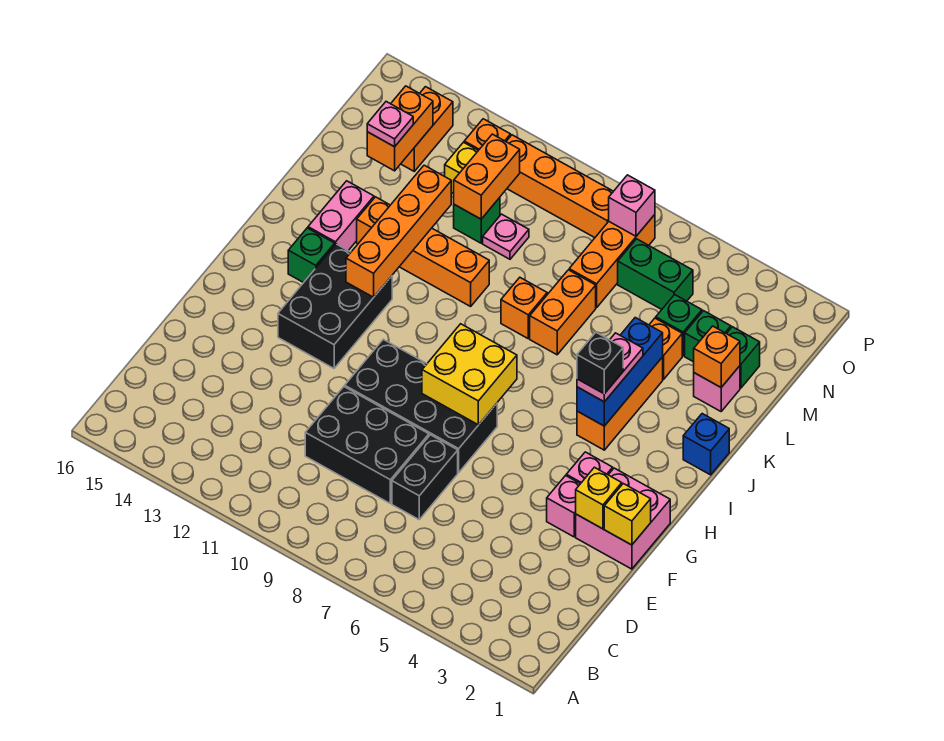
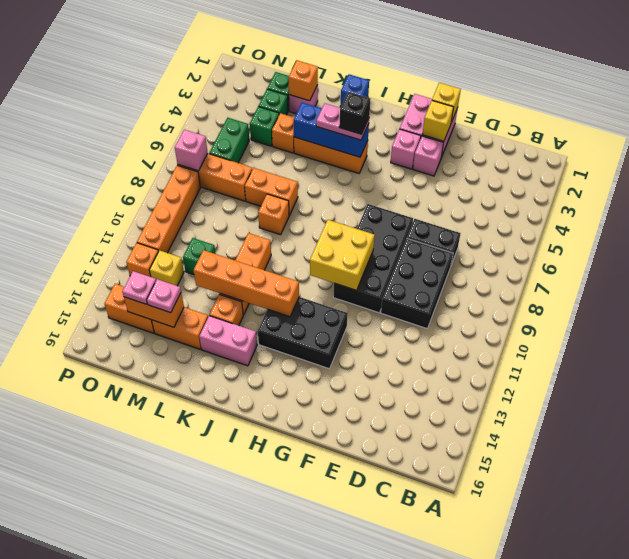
yellow 2x2 brick [422,324,517,425] -> yellow 2x2 brick moved to [310,220,375,290]
green 1x1 brick [288,228,335,283] -> none
pink 1x1 plate [483,214,529,259] -> pink 1x1 plate moved to [122,271,156,304]
orange 1x2 brick [454,134,520,219] -> orange 1x2 brick moved to [152,307,208,349]

